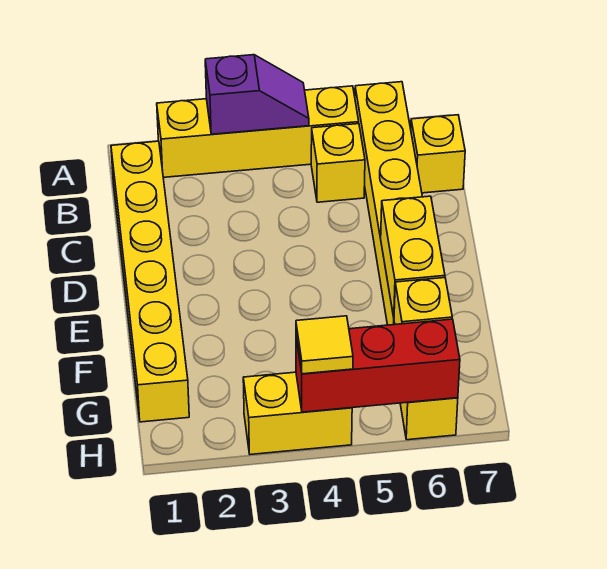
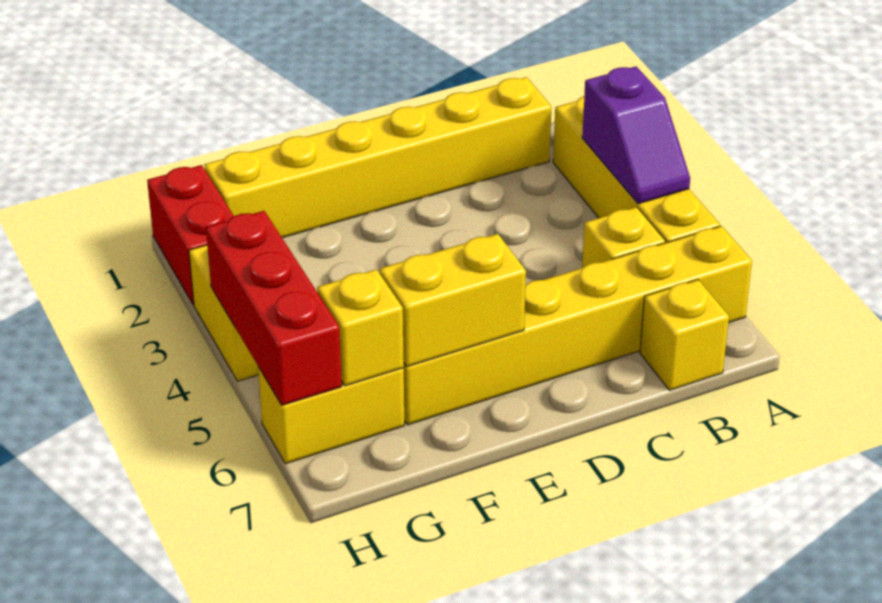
none -> red 1x2 brick [147,165,234,305]
yellow 1x1 tile [296,316,353,374] -> none

